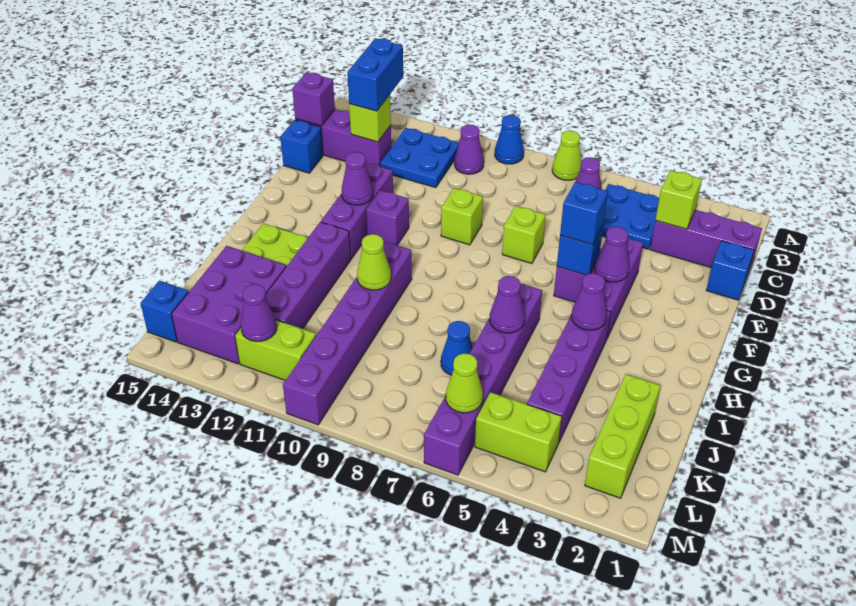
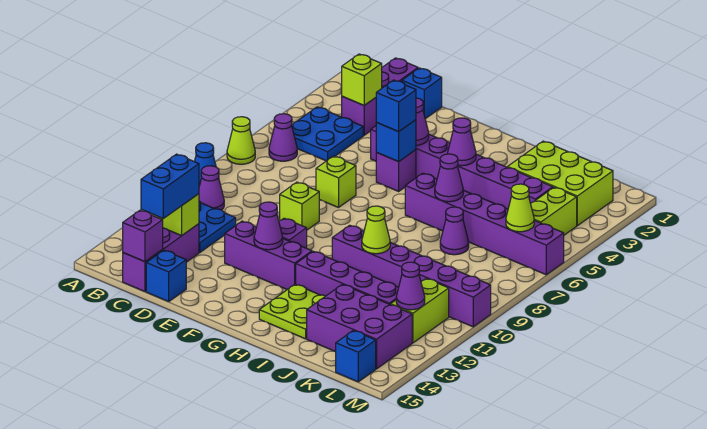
blue 1x2 brick [347,38,403,111] -> blue 1x2 brick turned to [141,154,199,218]
lime 1x3 brick [585,374,661,498] -> lime 2x3 brick [508,141,613,226]
blue 1x1 cone [441,321,473,375] -> purple 1x1 cone [440,207,469,255]

